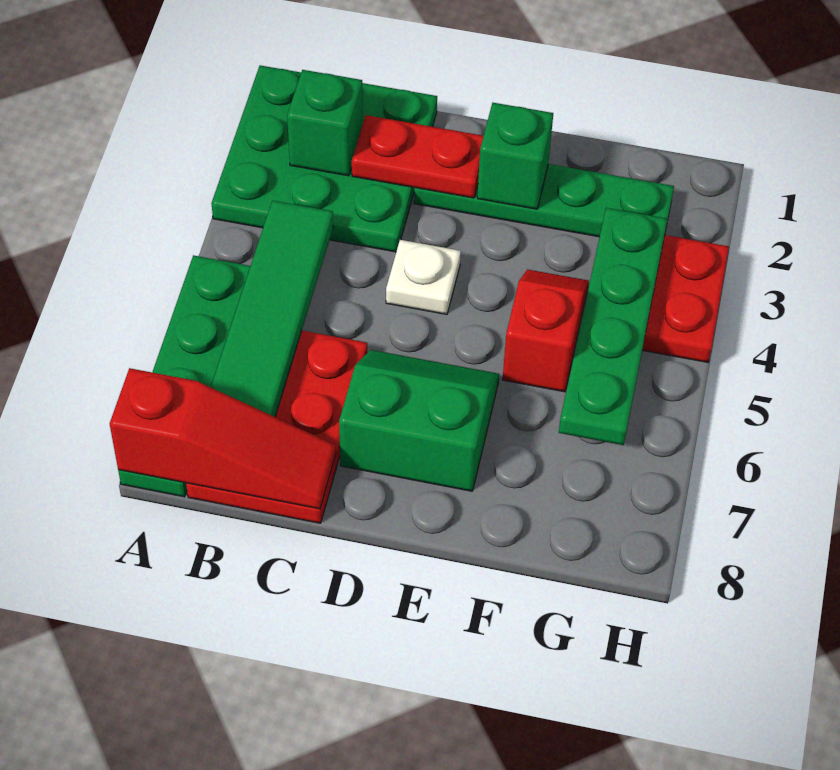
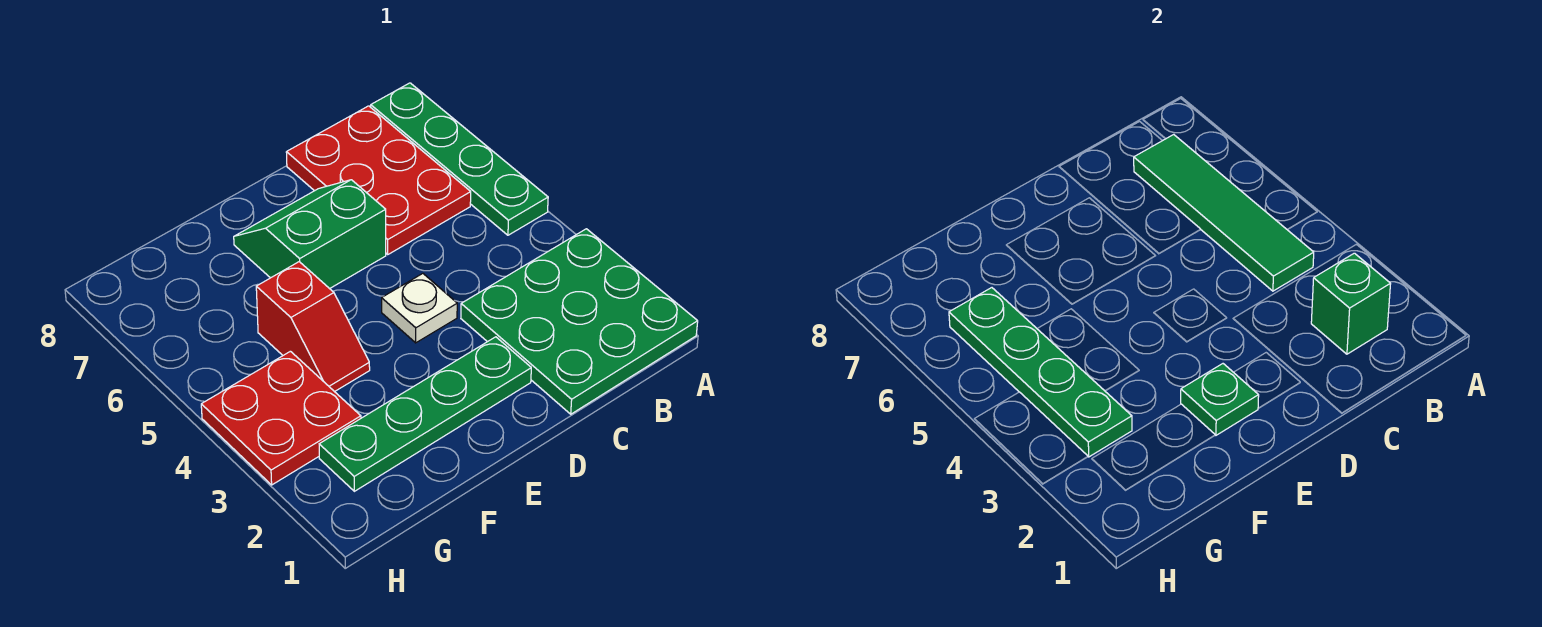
red 1x3 slope [110,368,336,509] -> none
red 1x2 plate [352,115,483,198] -> none
green 2x2 slope [339,350,499,491] -> green 2x2 slope turned to [234,180,386,289]
green 1x1 brick [477,103,553,209] -> green 1x1 plate [1181,364,1259,435]

